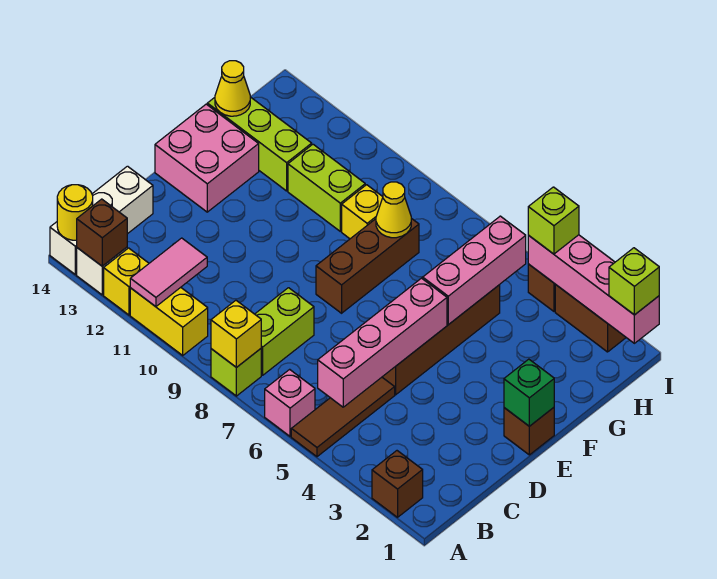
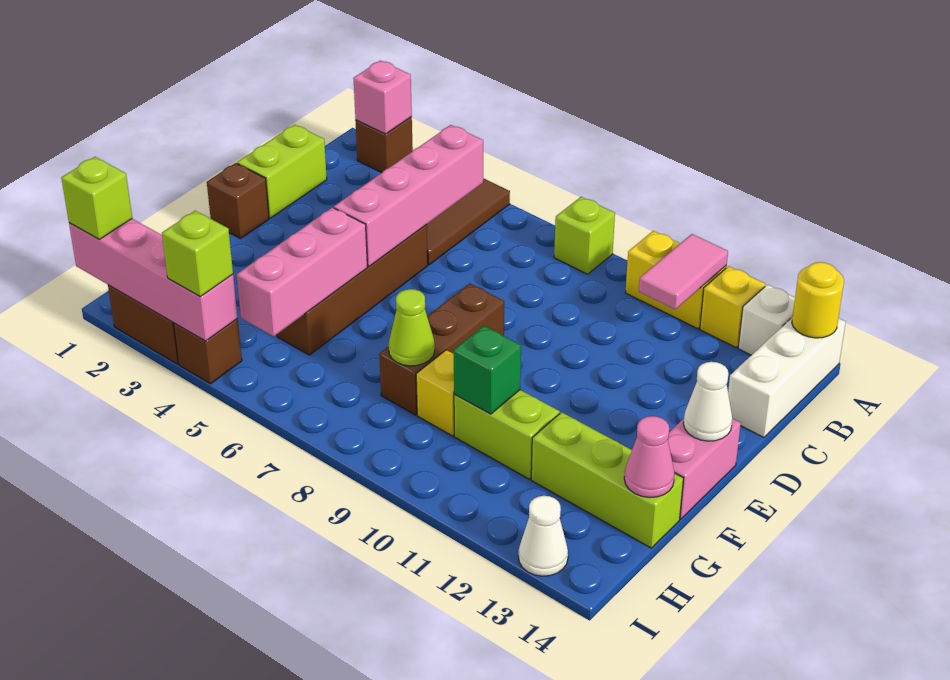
pink 1x1 brick [265,369,315,436] -> pink 1x1 brick moved to [353,61,412,134]
yellow 1x1 brick [211,300,261,367] -> none
brown 1x1 brick [77,199,127,266] -> none
lime 1x2 brick [255,288,314,375] -> lime 1x2 brick moved to [237,125,327,218]
green 1x1 brick [504,359,554,426] -> green 1x1 brick moved to [454,326,521,414]
pink 2x2 brick [155,104,259,212] -> pink 1x2 brick [668,418,741,519]
none -> white 1x1 cone [683,362,732,441]
yellow 1x1 cone [376,182,411,238] -> lime 1x1 cone [389,289,435,366]
yellow 1x1 cone [215,61,250,116] -> pink 1x1 cone [624,416,675,498]
none -> white 1x1 cone [519,496,568,576]

